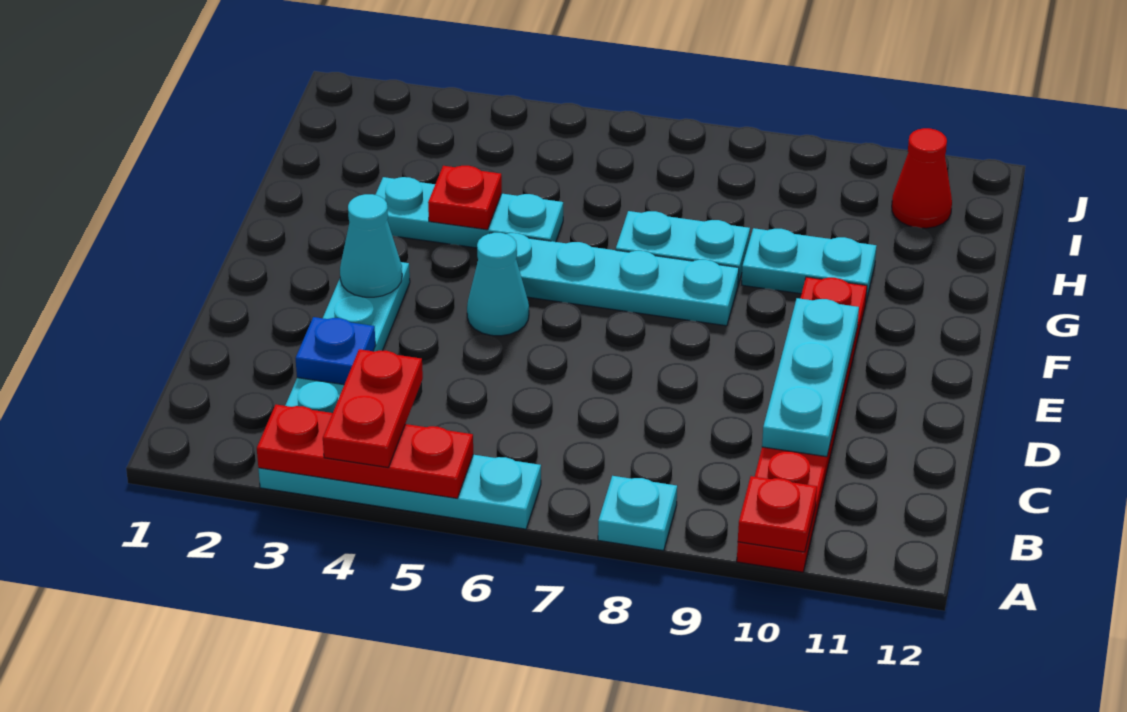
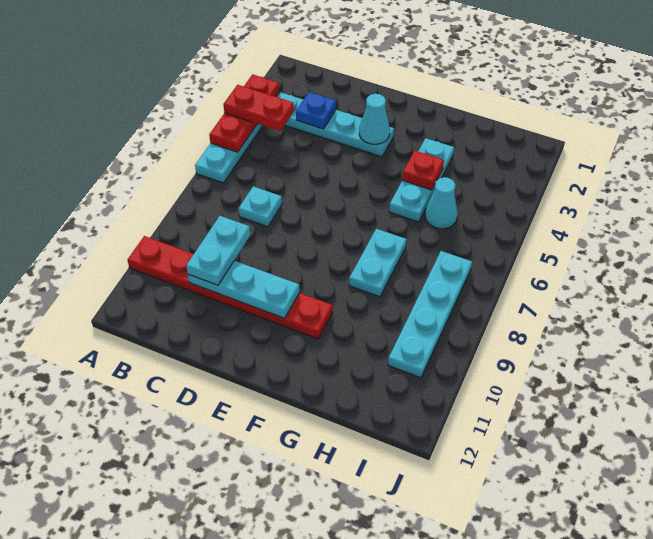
cyan 1x1 plate [598,476,677,551] -> cyan 1x1 plate moved to [238,186,282,227]
red 1x1 plate [738,476,817,552] -> none
cyan 1x1 cone [467,233,529,336] -> cyan 1x1 cone moved to [425,177,458,229]
cyan 1x4 plate [508,233,739,326] -> cyan 1x4 plate moved to [388,251,472,378]
cyan 1x2 plate [742,228,876,301] -> cyan 1x2 plate moved to [186,216,250,285]
red 1x1 cone [892,128,952,228] -> none

